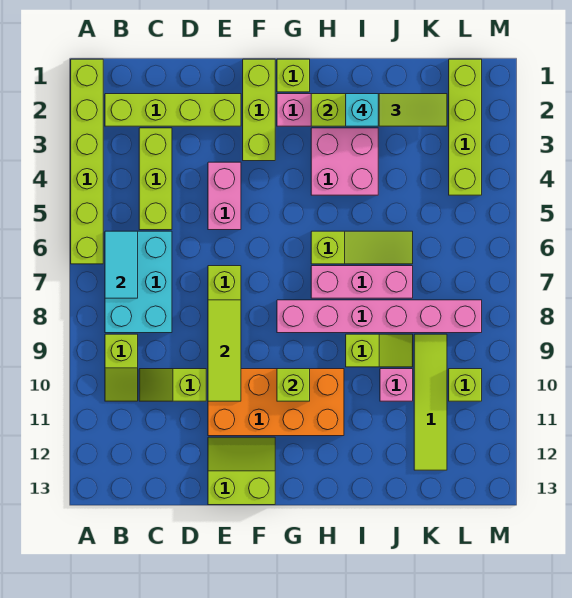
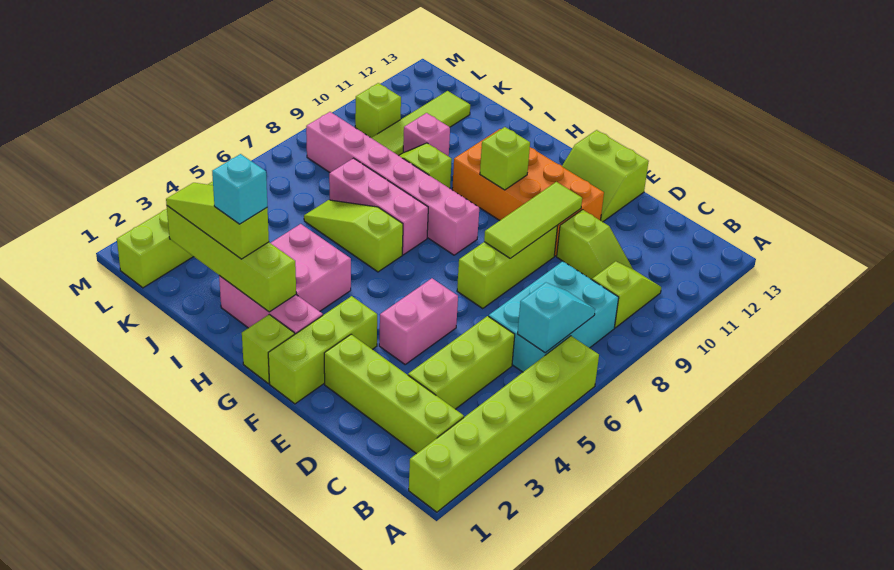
cyan 1x2 tile [105,231,138,298] -> cyan 1x2 slope [518,283,595,353]

